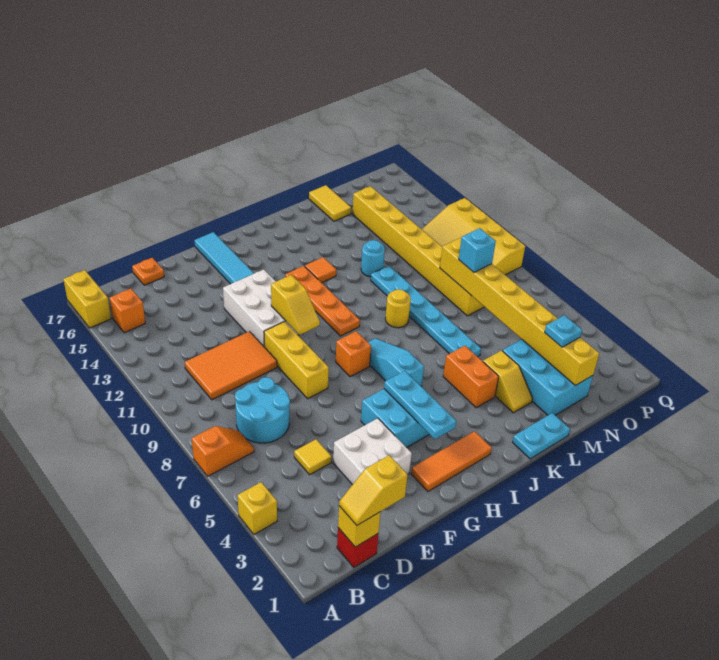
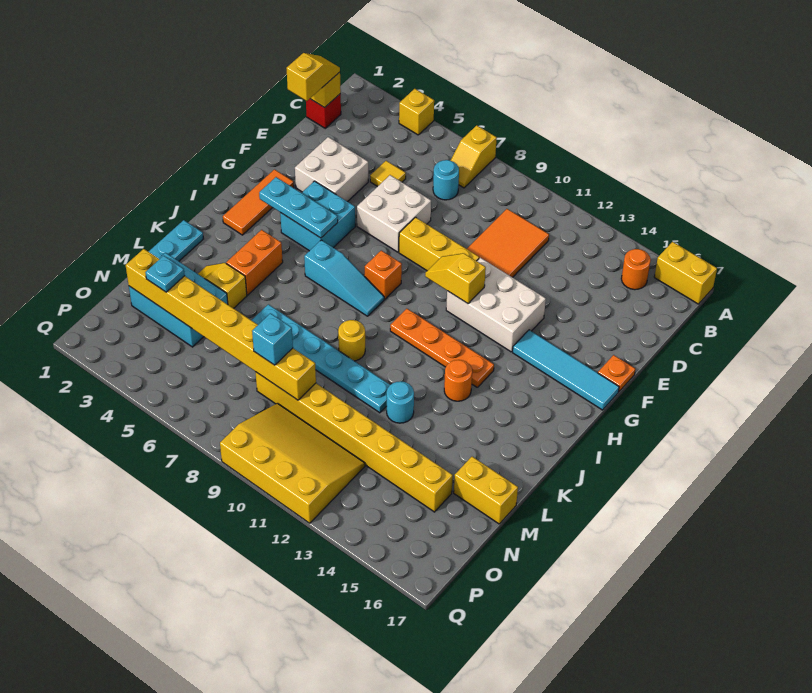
orange 1x2 slope [192,426,254,476] -> yellow 1x2 slope [450,125,497,188]
orange 1x1 brick [110,289,145,333] -> orange 1x1 round brick [621,249,651,290]
cyan 2x2 round brick [235,377,290,443] -> cyan 1x1 round brick [433,160,459,200]
orange 1x1 plate [132,258,164,285] -> orange 1x1 plate moved to [598,355,635,392]
none -> white 2x2 brick [357,175,431,252]
orange 1x1 tile [305,257,336,283] -> orange 1x1 round brick [444,360,472,401]
orange 1x2 brick [443,346,499,408] -> orange 1x2 brick turned to [226,230,283,295]
yellow 1x2 tile [309,185,351,221] -> yellow 1x2 brick [454,457,518,524]

